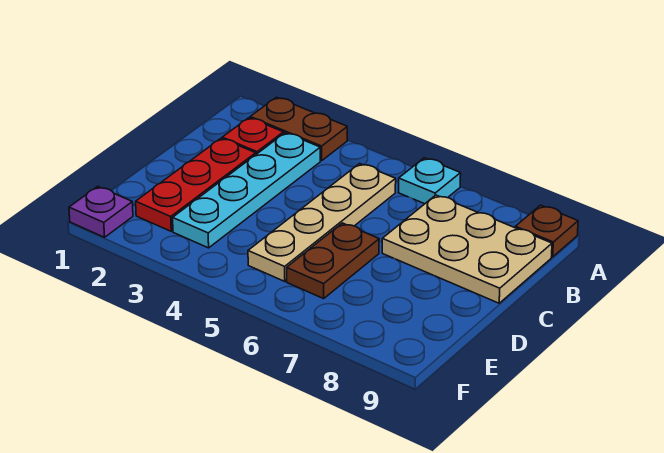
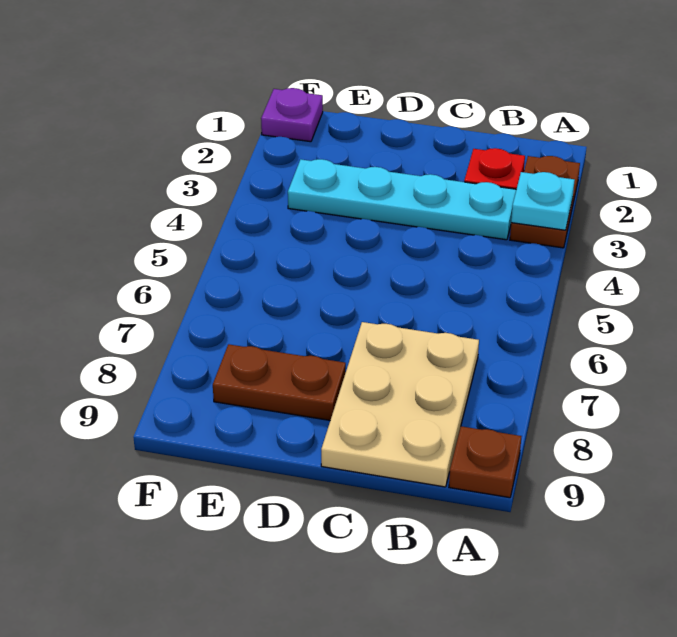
cyan 1x1 plate [398,158,461,204] -> cyan 1x1 plate moved to [511,172,575,230]
tan 1x4 plate [248,164,396,282] -> none
red 1x3 plate [136,138,256,231] -> none
brown 1x2 plate [287,223,379,299] -> brown 1x2 plate moved to [213,344,346,420]

